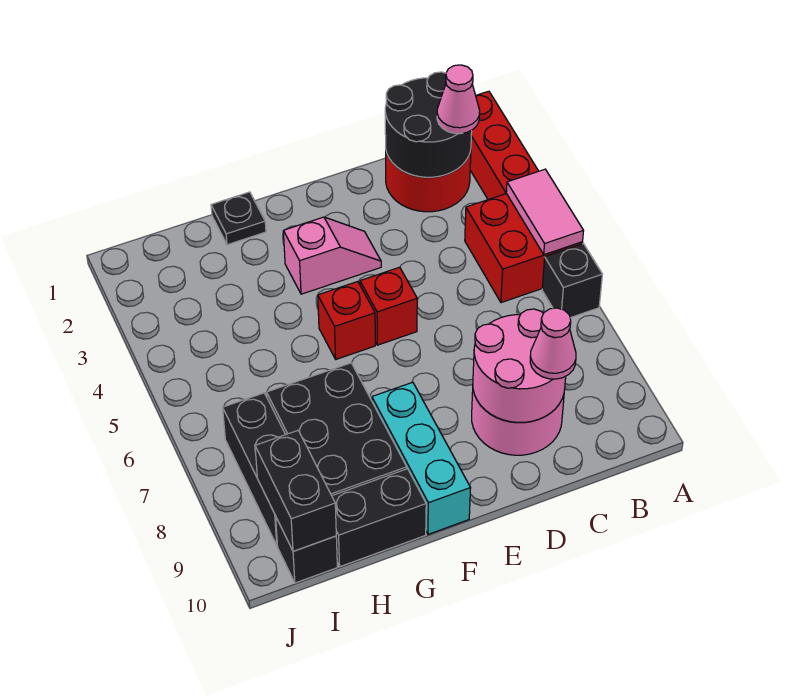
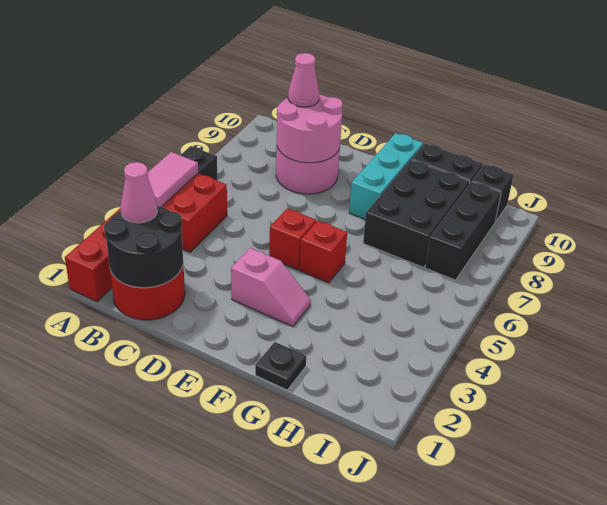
pink 1x2 slope [283,217,381,294] -> pink 1x2 slope turned to [231,248,311,326]
black 1x2 brick [255,431,336,551] -> none

